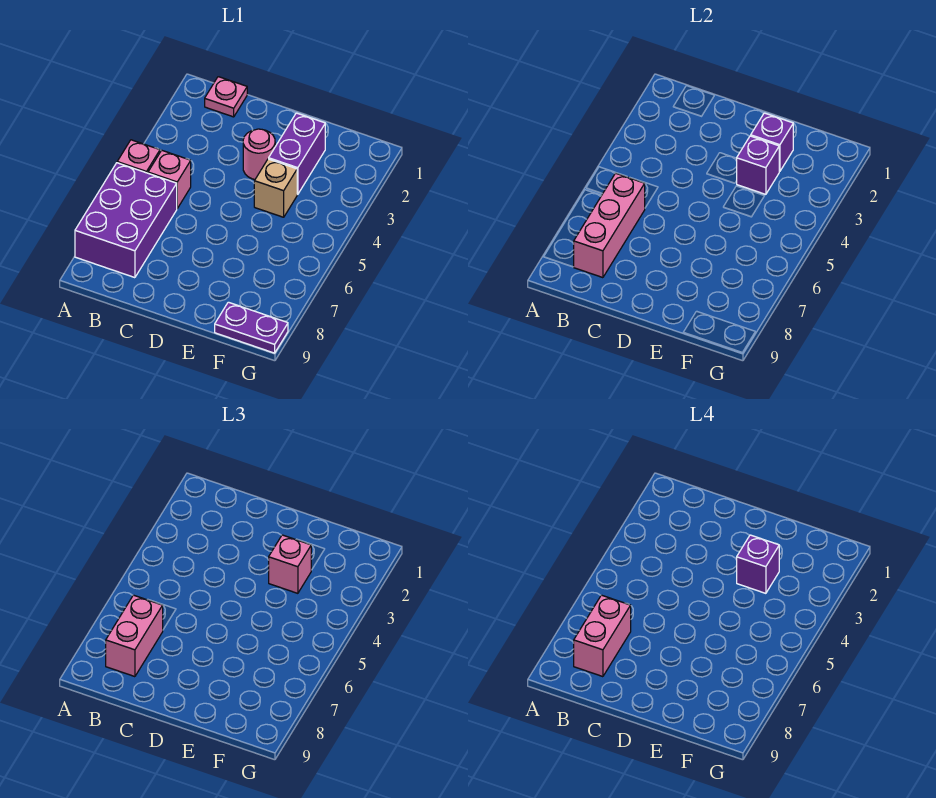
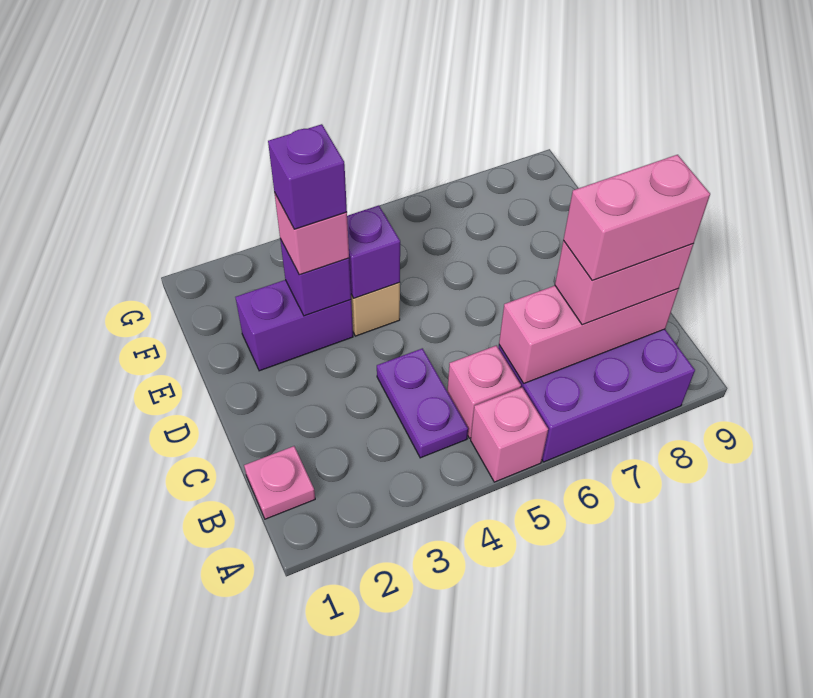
pink 1x1 round brick [243,129,275,179] -> none
purple 1x1 brick [751,113,793,171] -> purple 1x1 brick moved to [347,205,400,298]
purple 1x2 plate [215,302,288,353] -> purple 1x2 plate moved to [377,348,468,458]

